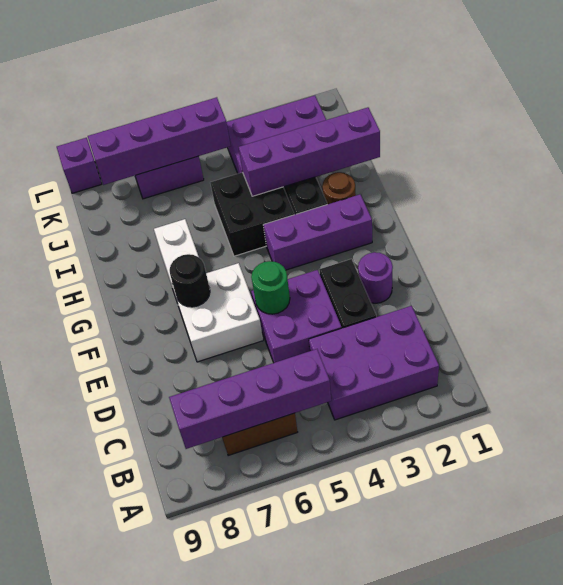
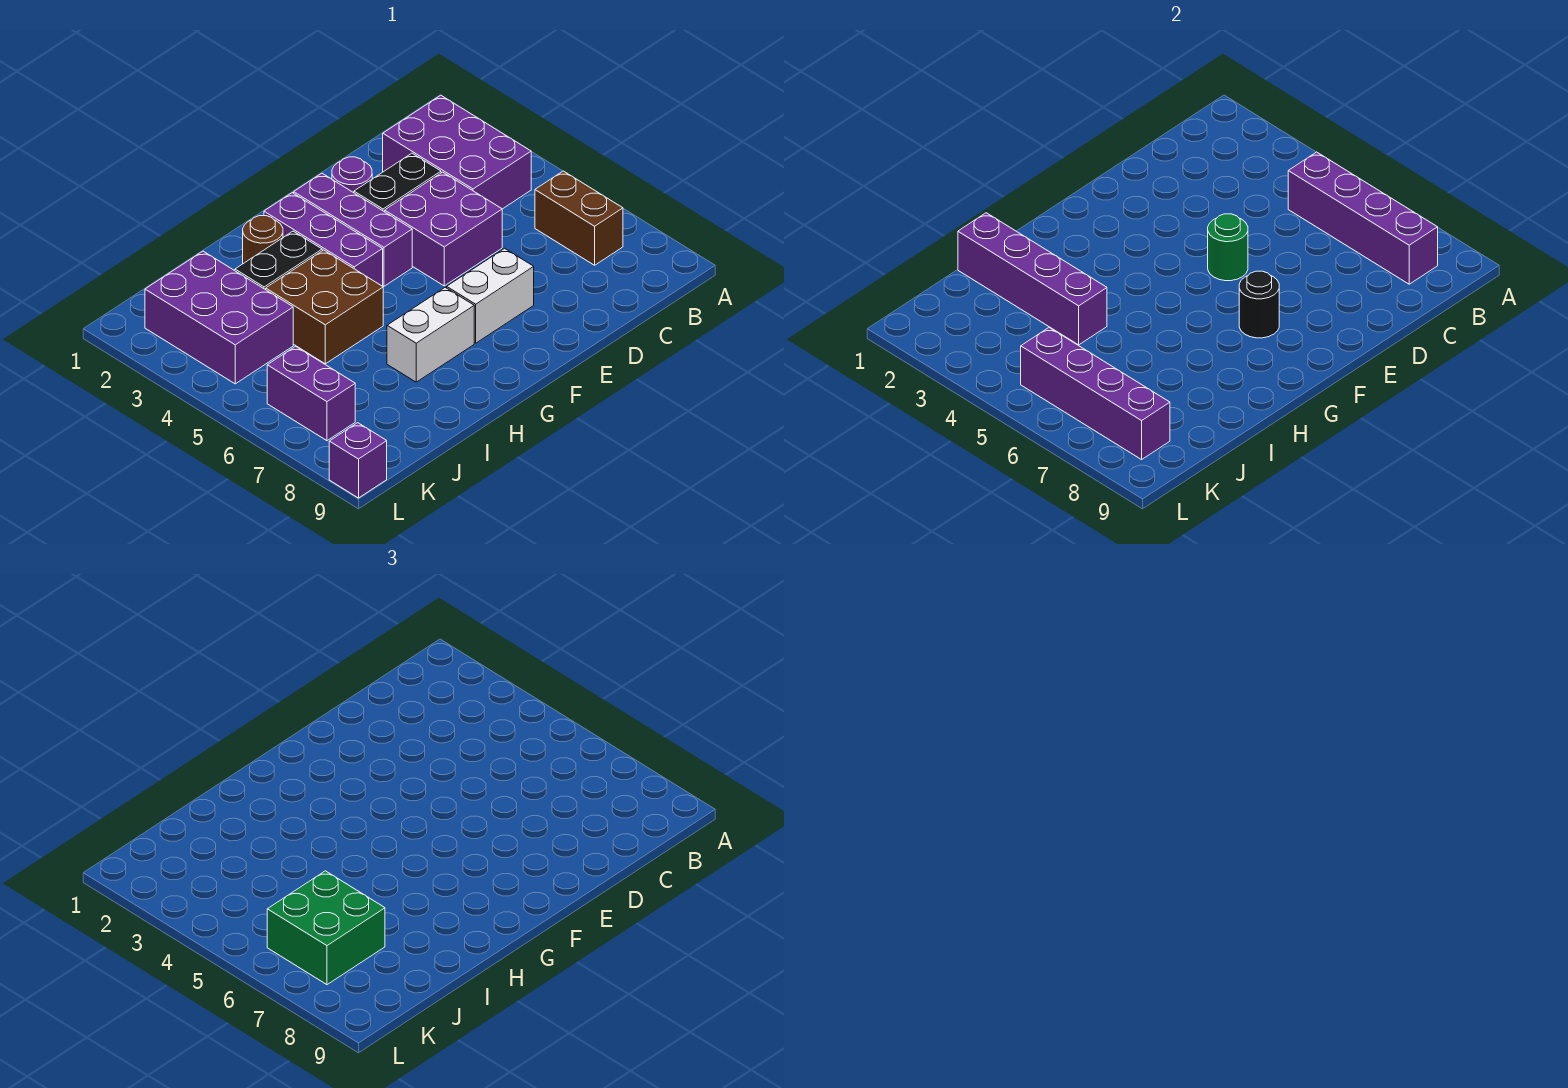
white 2x2 brick [172,263,263,362] -> white 1x2 brick [447,248,534,343]
none -> purple 1x3 brick [294,173,412,286]
black 2x2 brick [210,172,294,256] -> brown 2x2 brick [266,250,383,364]
none -> green 2x2 brick [267,871,385,985]

